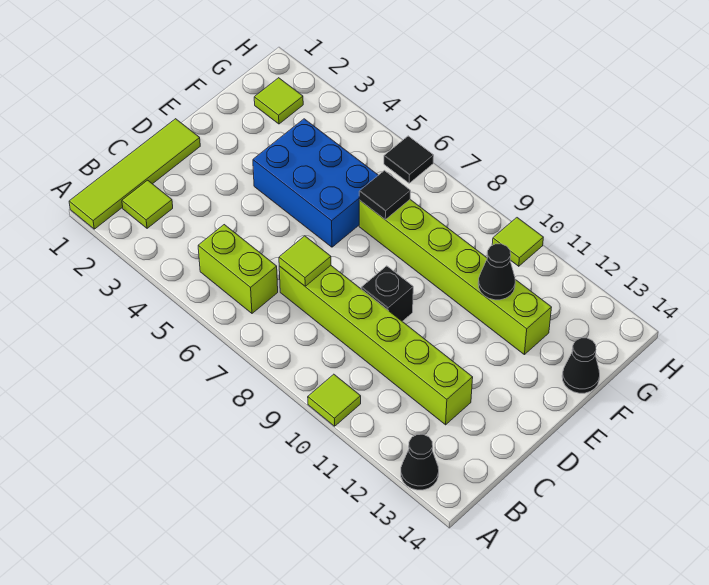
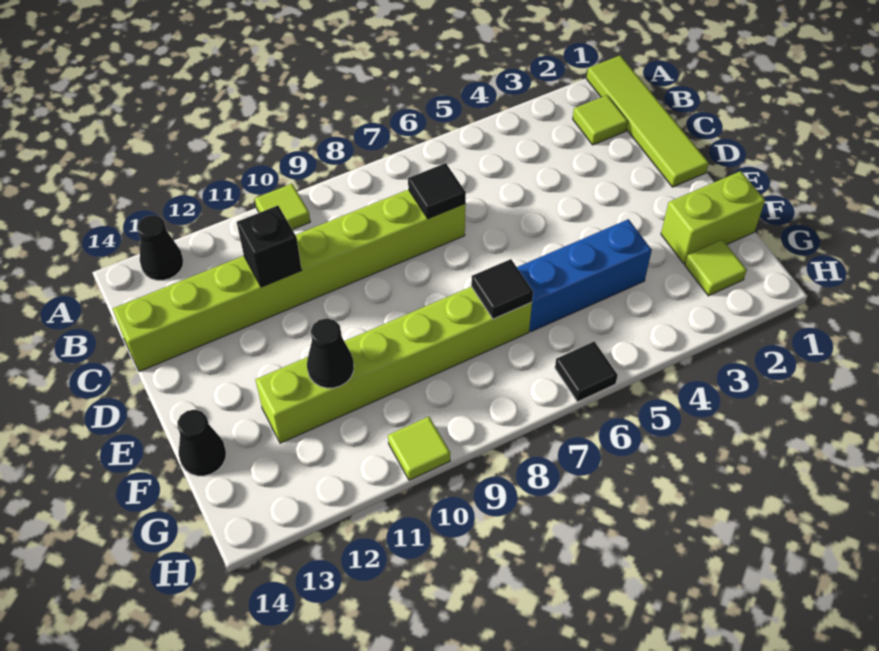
lime 1x2 brick [198,225,278,313] -> lime 1x2 brick moved to [661,171,765,263]
lime 1x6 brick [279,266,473,425] -> lime 1x8 brick [113,190,466,372]
lime 1x1 tile [279,236,331,286] -> black 1x1 tile [408,163,466,219]
black 1x1 brick [361,266,413,321] -> black 1x1 brick moved to [237,206,302,287]
blue 2x3 brick [253,119,378,247] -> blue 1x3 brick [517,219,652,332]

